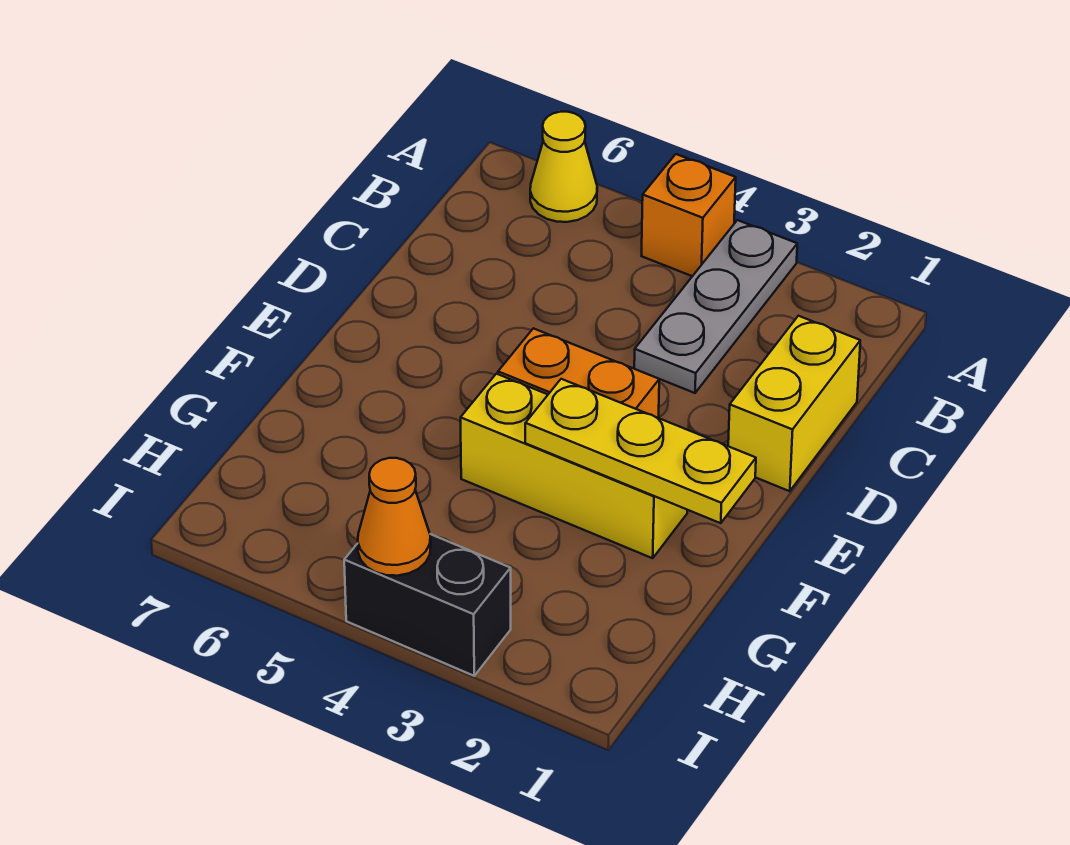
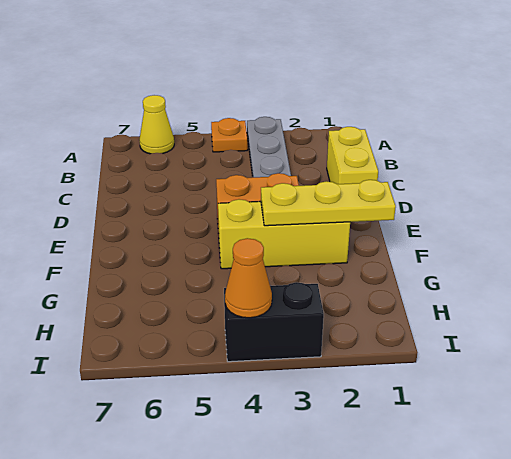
orange 1x1 brick [642,154,736,276] -> orange 1x1 plate [211,118,248,152]

